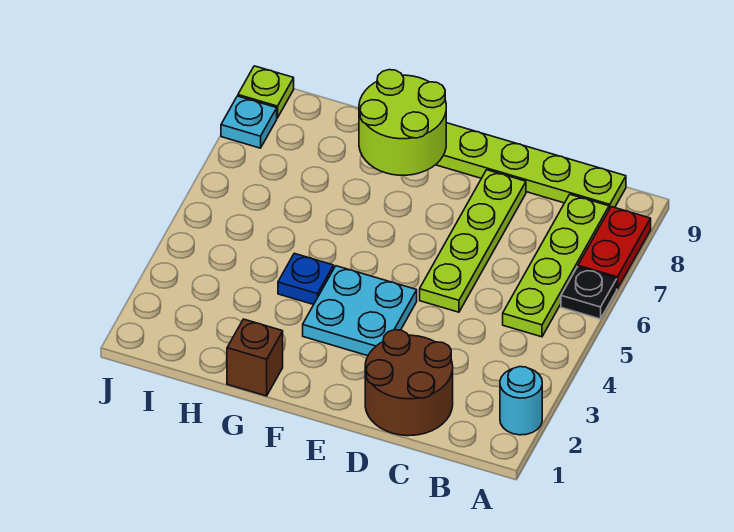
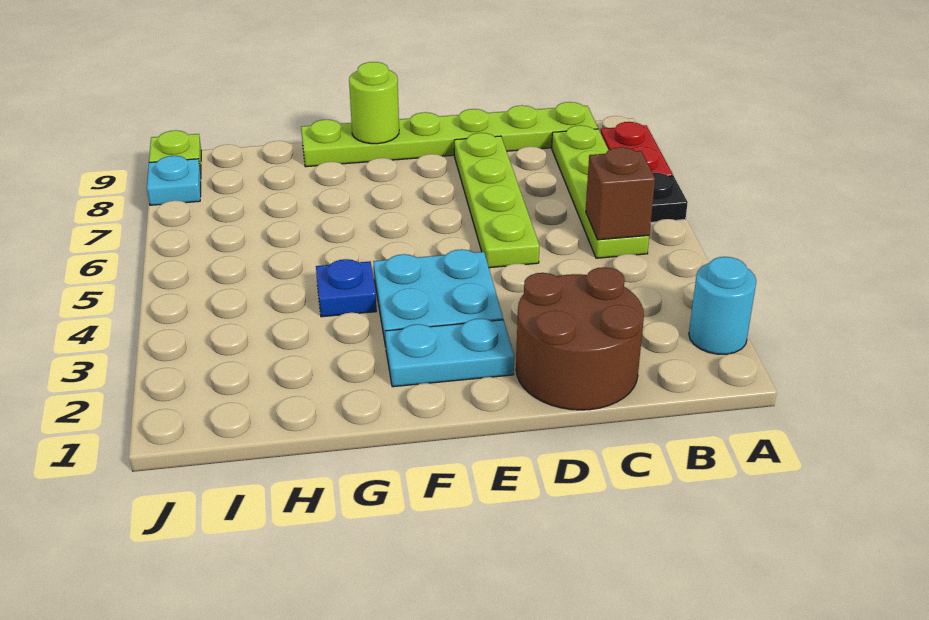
none -> cyan 1x2 plate [385,319,514,387]
lime 2x2 round brick [359,70,446,175] -> lime 1x1 round brick [349,62,399,144]
brown 1x1 brick [227,319,283,396] -> brown 1x1 brick moved to [586,147,655,240]

